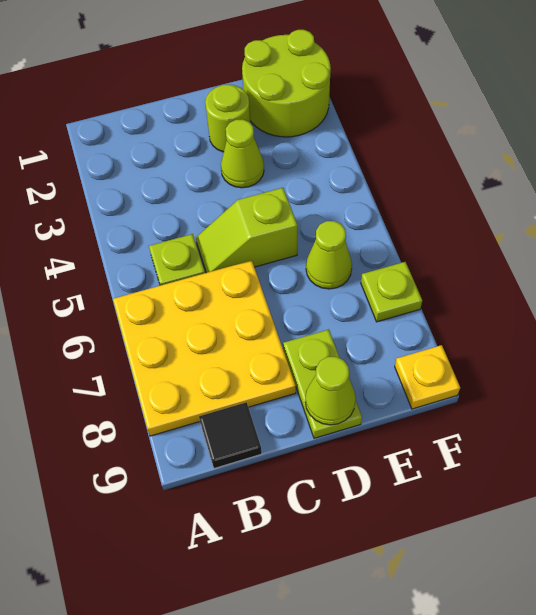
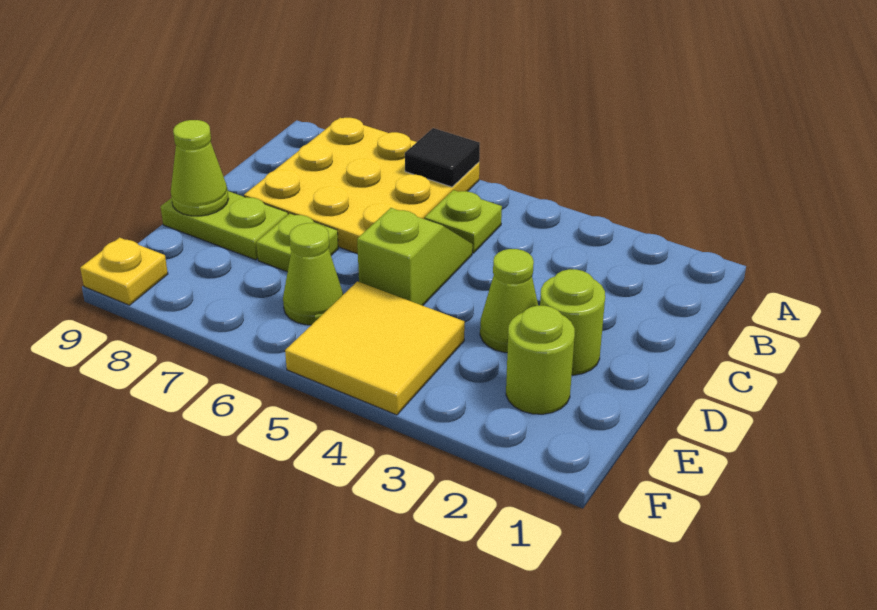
black 1x1 tile [199,402,262,468] -> black 1x1 tile moved to [405,128,480,187]
lime 2x2 round brick [242,30,331,137] -> lime 1x1 round brick [506,306,575,414]
none -> yellow 2x2 tile [285,281,465,415]
lime 1x1 plate [361,262,422,322] -> lime 1x1 plate moved to [256,213,338,272]

